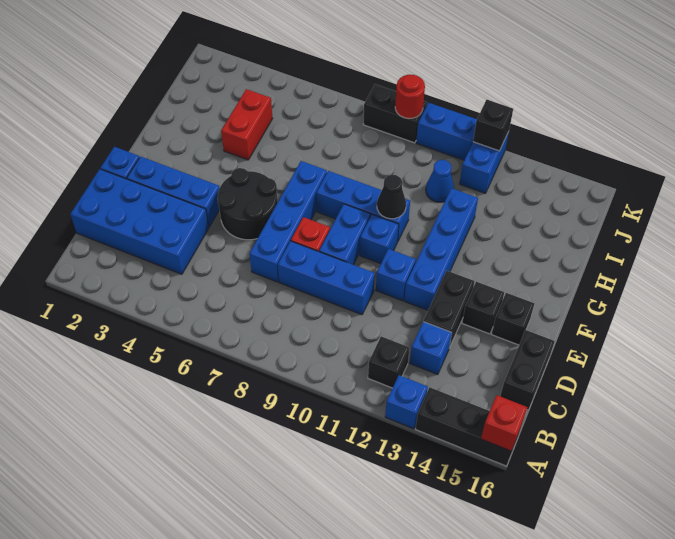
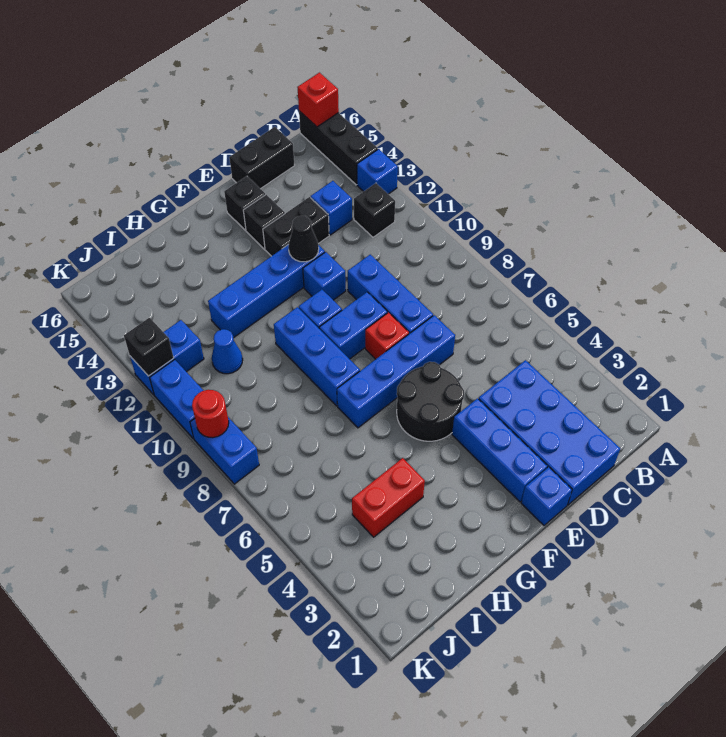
black 1x1 cone [377,175,406,219] -> black 1x1 cone moved to [288,216,319,262]
black 1x2 brick [363,84,427,143] -> blue 1x2 brick [190,417,259,484]

